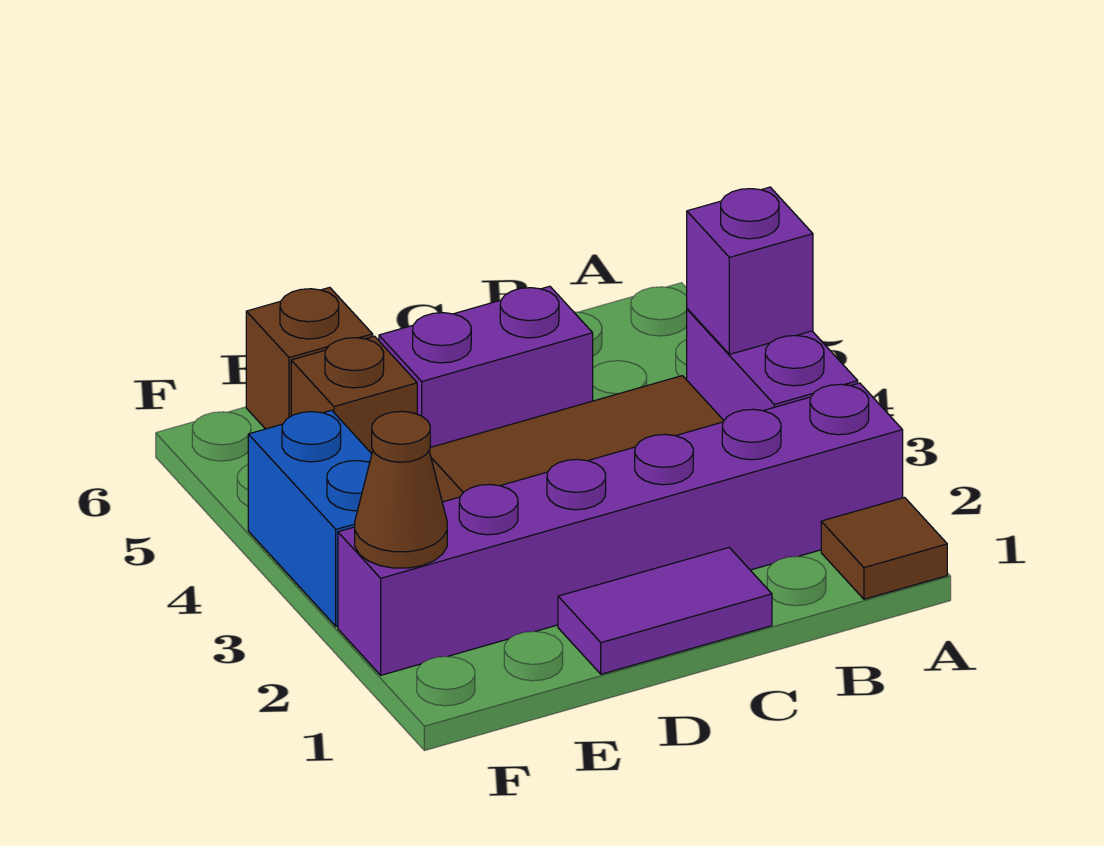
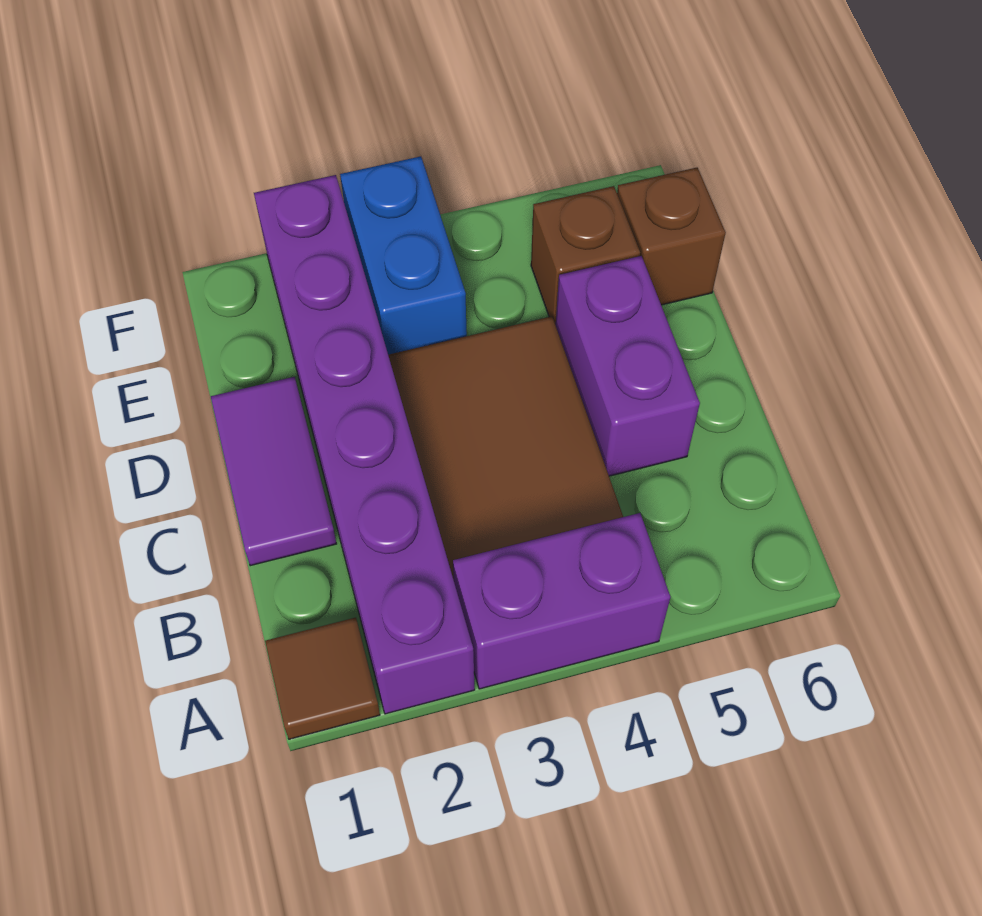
purple 1x1 brick [687,187,813,354] -> none
brown 1x1 cone [355,411,447,568] -> none
blue 1x2 brick [248,410,372,626] -> blue 1x2 brick turned to [340,156,467,355]

